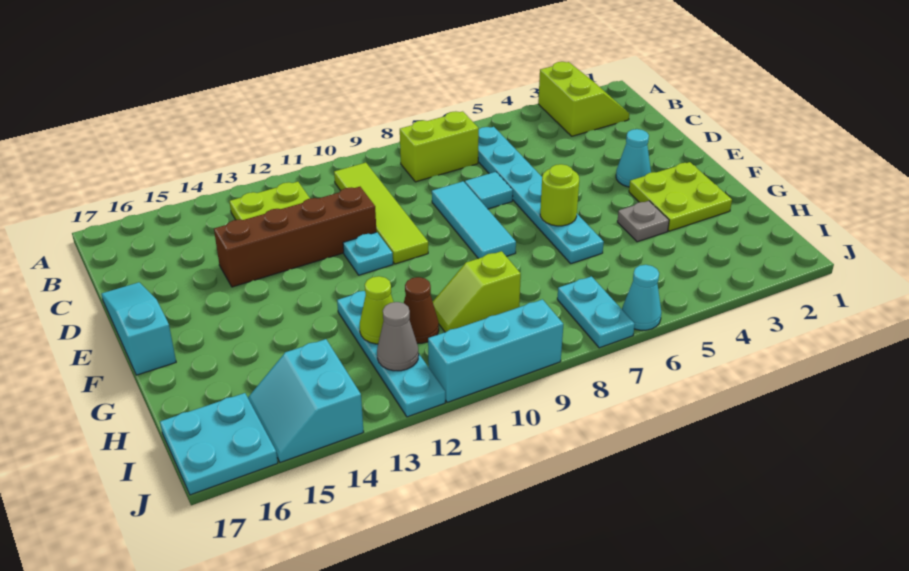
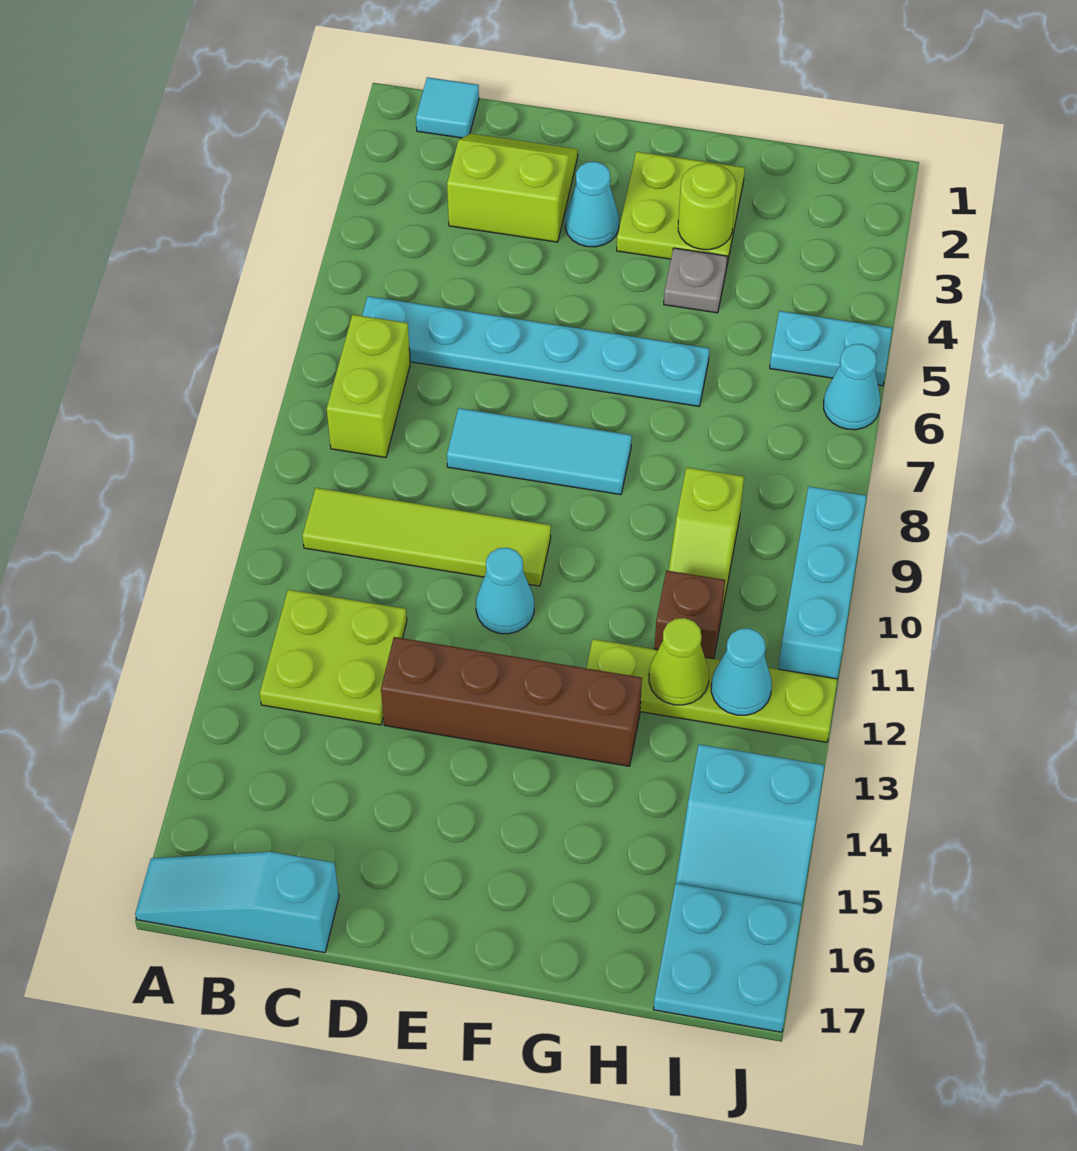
lime 2x2 slope [538,62,629,136] -> lime 2x2 slope moved to [447,134,578,242]
cyan 1x1 tile [465,172,513,209] -> cyan 1x1 tile moved to [416,77,479,138]
brown 1x4 brick [214,187,376,287] -> brown 1x4 brick turned to [381,637,642,766]
cyan 1x3 slope [101,282,176,375] -> cyan 1x3 slope moved to [135,852,339,953]
cyan 1x1 plate [343,232,393,275] -> cyan 1x1 cone [476,548,534,634]
lime 1x1 round brick [540,164,579,226] -> lime 1x1 round brick moved to [678,163,736,250]
cyan 1x4 plate [337,291,445,417] -> lime 1x4 plate [586,639,838,742]
brown 1x1 cone [404,277,439,343] -> brown 1x1 brick [654,570,725,659]
cyan 1x2 plate [557,276,635,348] -> cyan 1x2 plate moved to [770,311,892,386]
grey 1x1 cone [377,302,419,371] -> cyan 1x1 cone [711,628,772,715]

